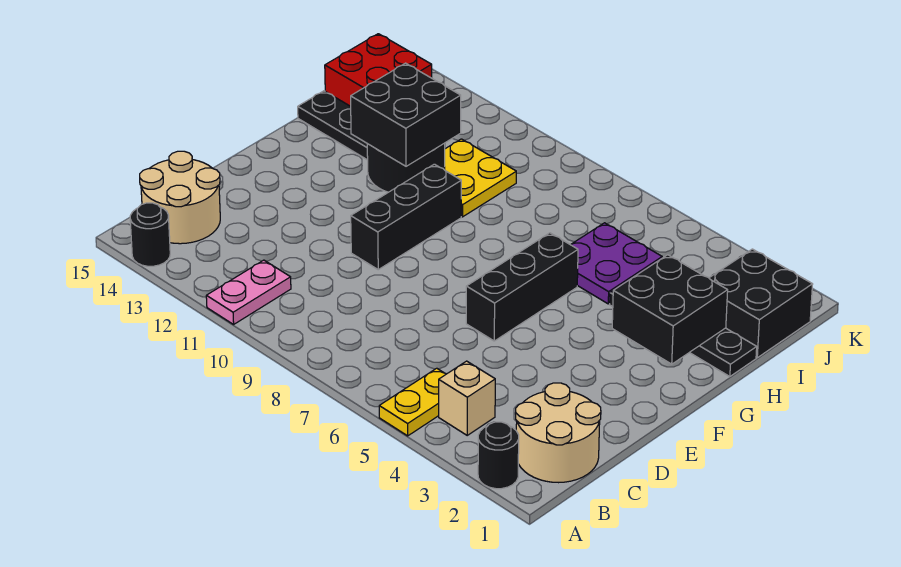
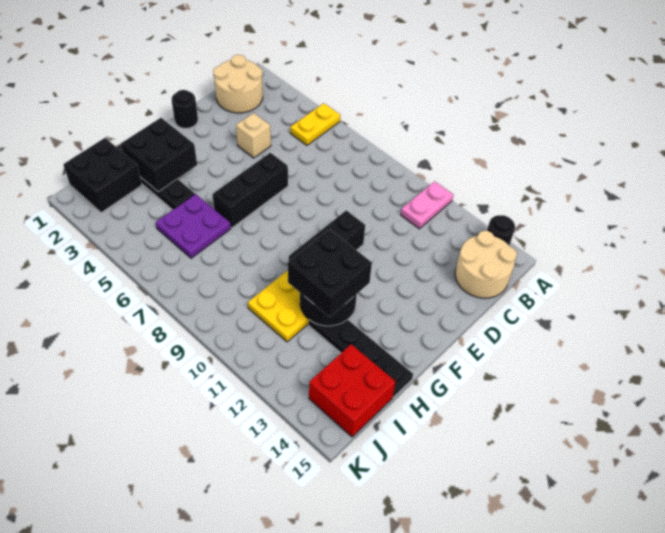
black 1x1 round brick [478,422,519,489] -> black 1x1 round brick moved to [172,90,198,128]
tan 1x1 brick [439,361,495,435] -> tan 1x1 brick moved to [236,113,271,158]

